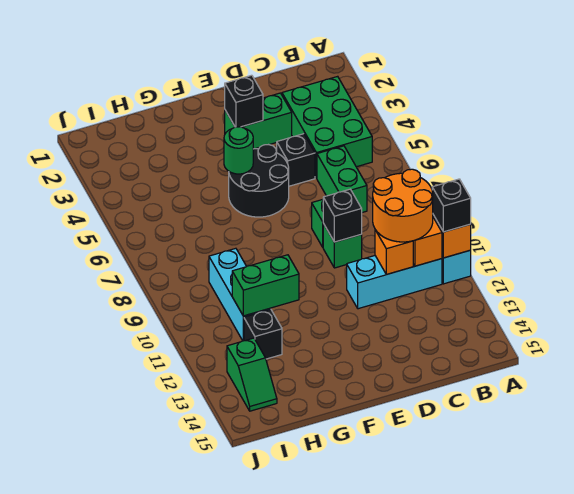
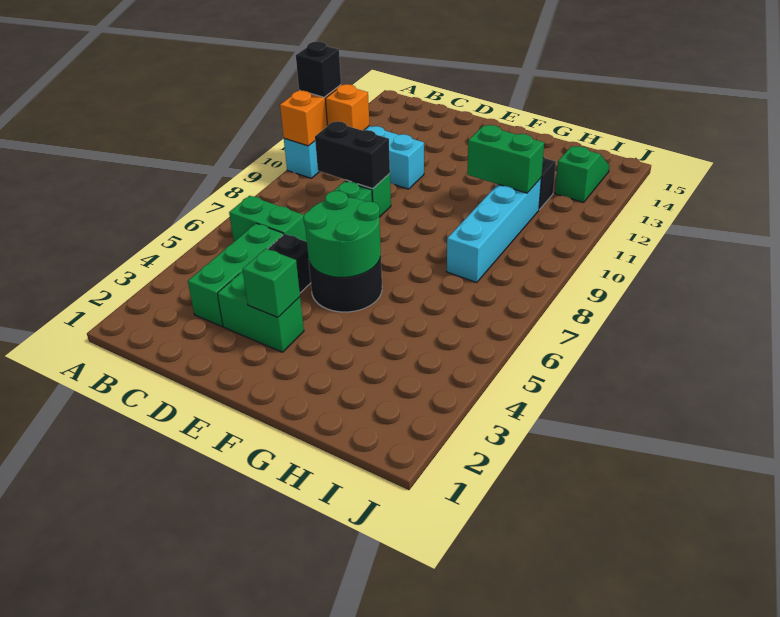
green 2x3 brick [282,76,372,178] -> green 1x3 brick [188,223,283,326]
orange 2x2 round brick [373,169,433,242] -> none
green 1x2 brick [317,146,367,213] -> green 1x2 brick turned to [229,196,307,242]
orange 1x1 brick [375,230,413,274] -> none
black 1x1 brick [323,189,362,242] -> black 1x2 brick [315,121,390,189]
black 1x1 brick [225,75,263,127] -> green 1x1 brick [242,248,300,317]
green 1x1 round brick [224,127,253,174] -> green 2x2 round brick [303,191,381,277]
cyan 1x3 brick [209,248,271,341] -> cyan 1x4 brick [447,178,541,283]

